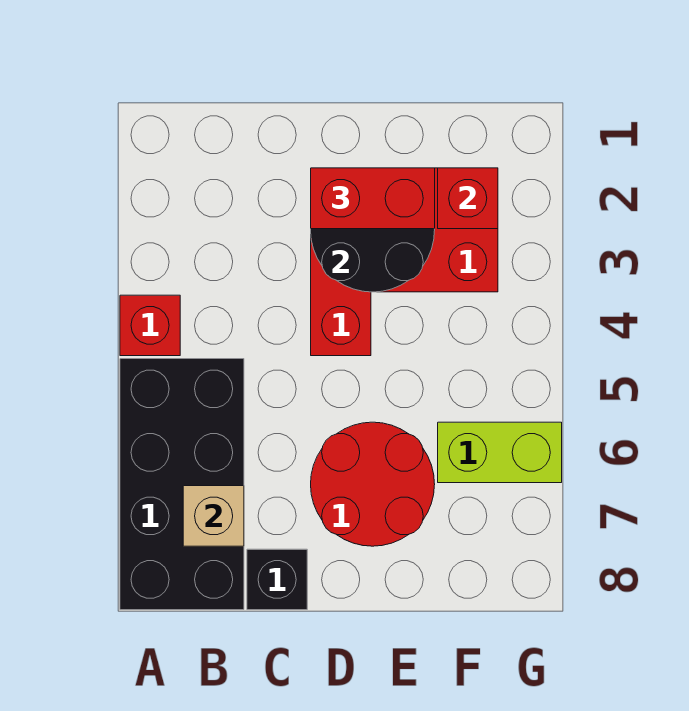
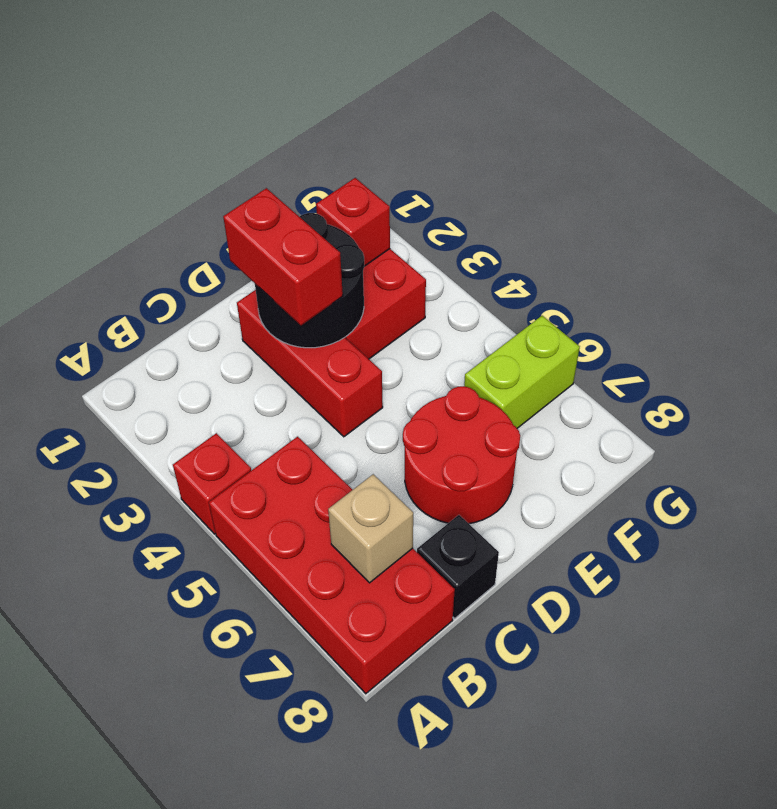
black 2x4 brick [120,359,244,610] -> red 2x4 brick [209,437,455,694]
red 1x2 brick [311,168,435,229] -> red 1x2 brick turned to [223,188,343,325]

